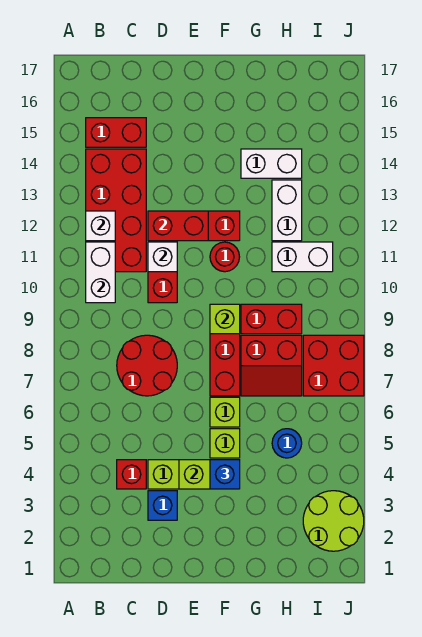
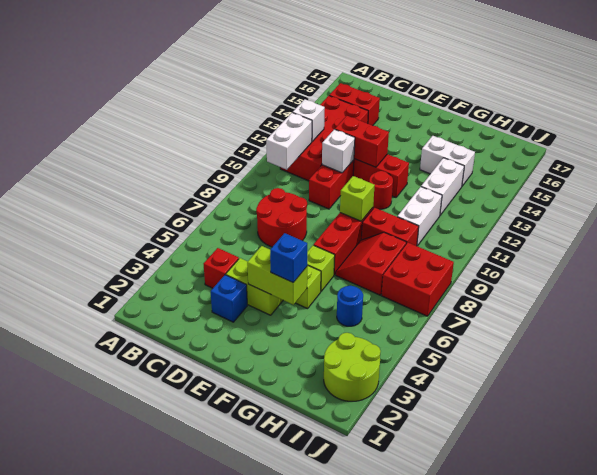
red 2x2 slope [241,335,302,396] -> red 2x2 slope turned to [336,233,406,295]
white 1x2 brick [272,242,333,272] -> white 1x2 brick turned to [397,187,442,246]

